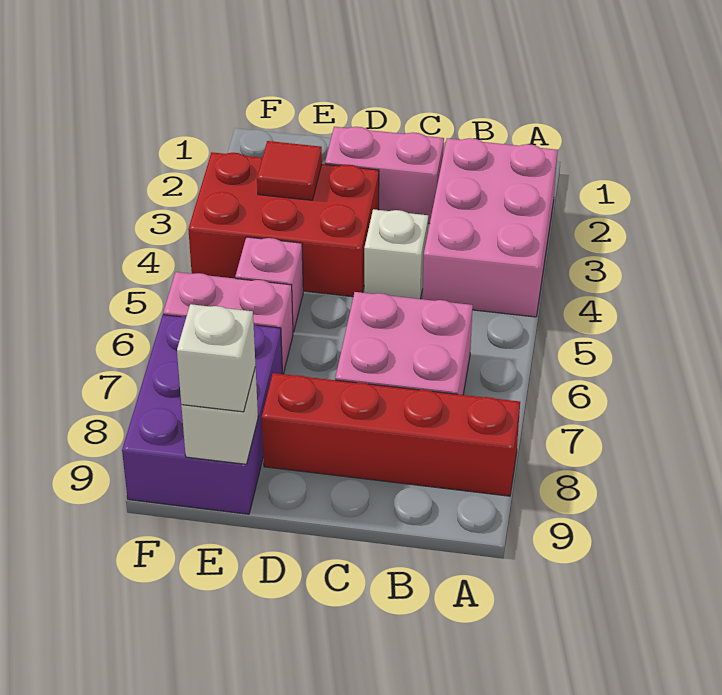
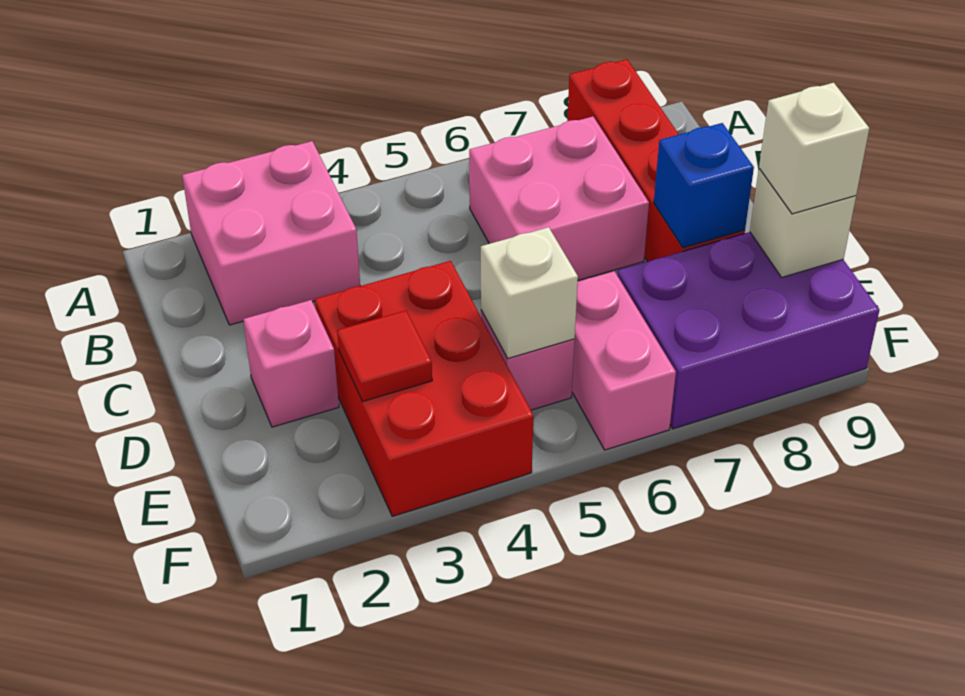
pink 2x3 brick [422,138,558,317] -> pink 2x2 brick [182,141,360,325]
pink 1x2 brick [325,127,444,224] -> pink 1x1 brick [243,300,339,427]
white 1x1 brick [364,209,428,299] -> white 1x1 brick moved to [481,227,578,358]
none -> blue 1x1 brick [654,123,754,248]

